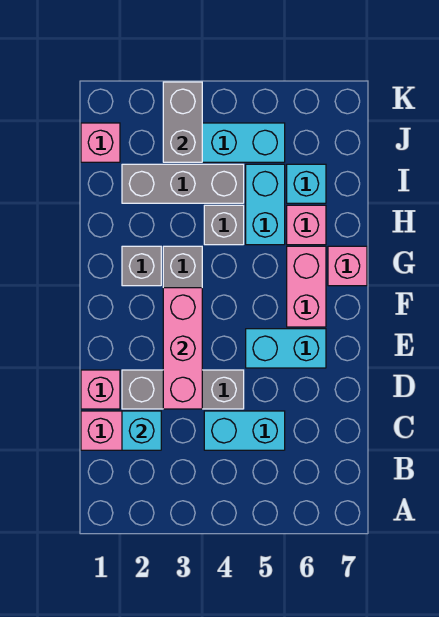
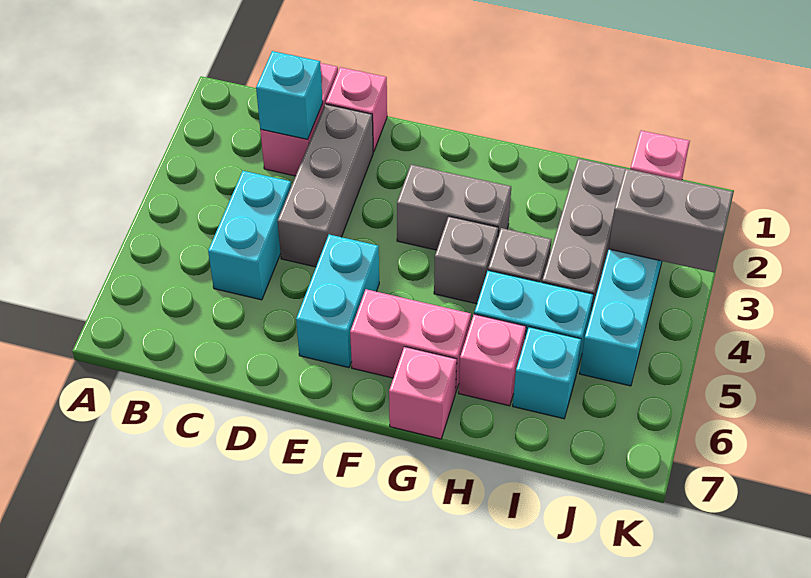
pink 1x3 brick [163,288,202,409] -> none
grey 1x1 brick [122,246,161,286] -> grey 1x1 brick moved to [434,216,498,304]

